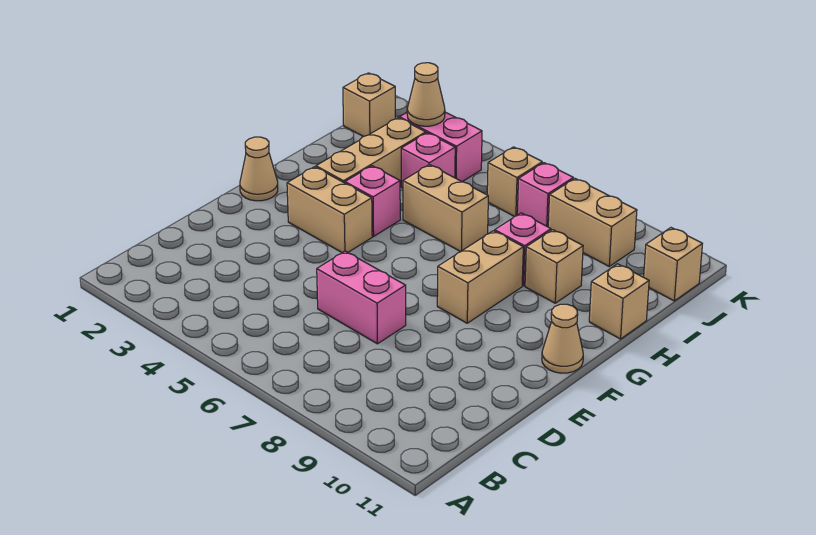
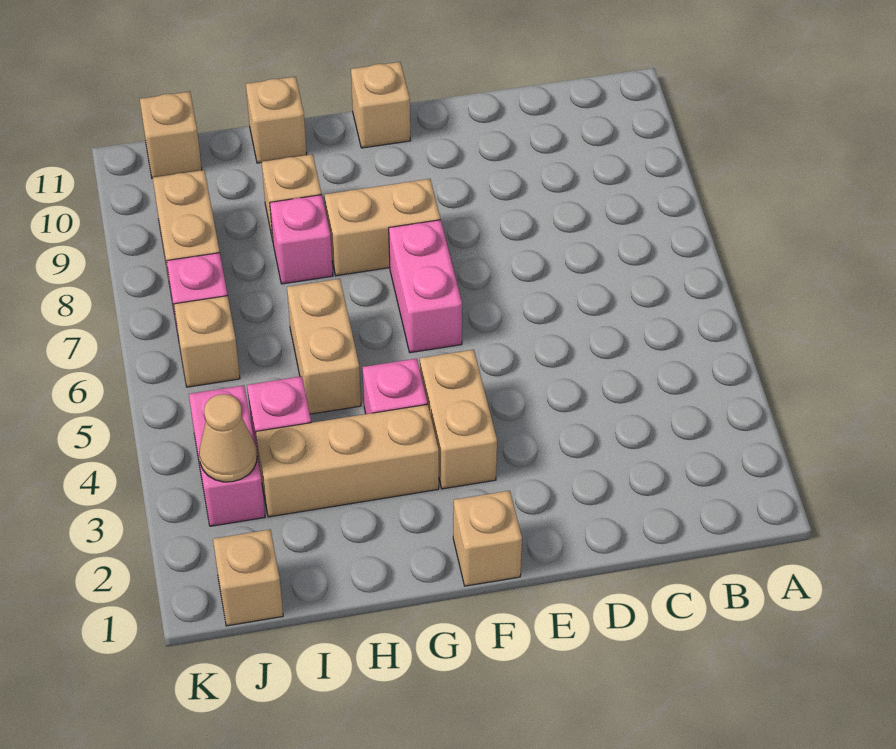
pink 1x2 brick [317,251,406,344] -> pink 1x2 brick moved to [389,220,462,353]
tan 1x1 cone [240,137,278,201] -> tan 1x1 brick [453,491,522,586]
tan 1x1 cone [542,304,583,373] -> tan 1x1 brick [351,62,411,148]

